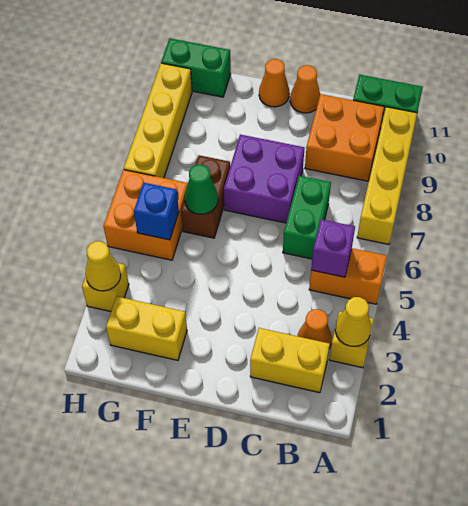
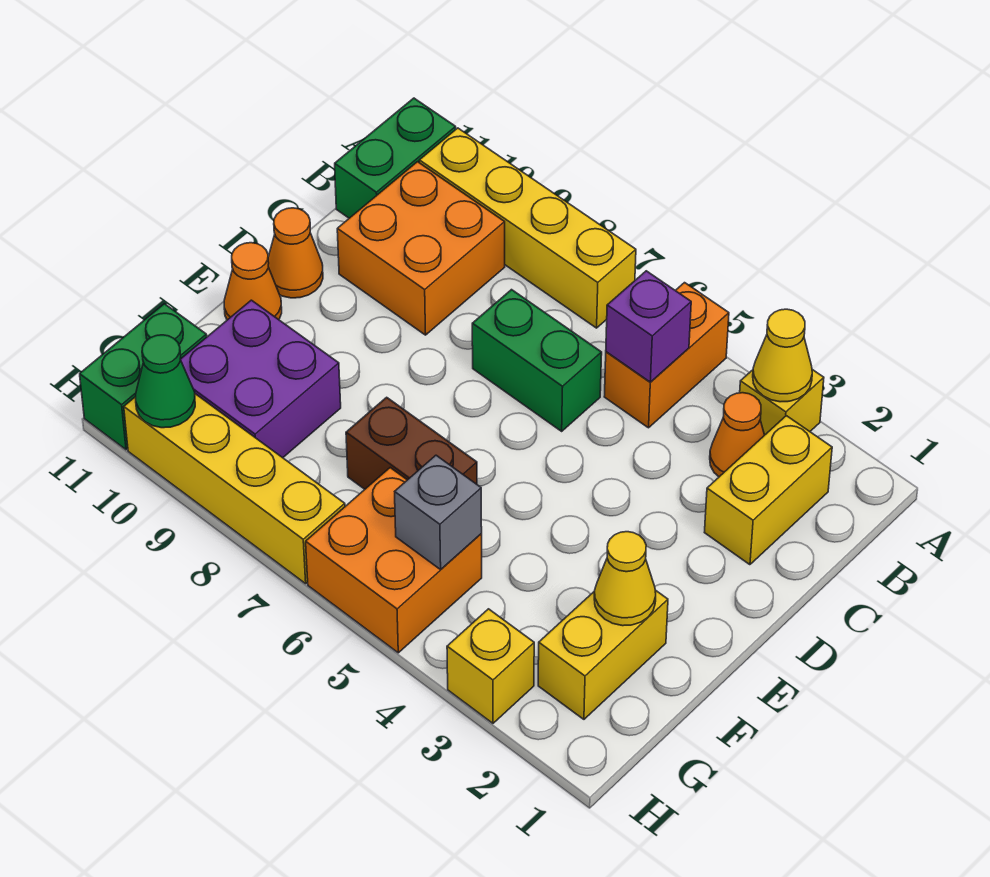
purple 2x2 brick [224,135,304,223] -> purple 2x2 brick moved to [180,300,341,458]
green 1x1 cone [184,165,218,214] -> green 1x1 cone moved to [136,335,195,428]
blue 1x1 brick [134,183,179,240] -> grey 1x1 brick [395,455,482,569]
yellow 1x1 cone [85,241,121,291] -> yellow 1x1 cone moved to [594,532,656,626]

